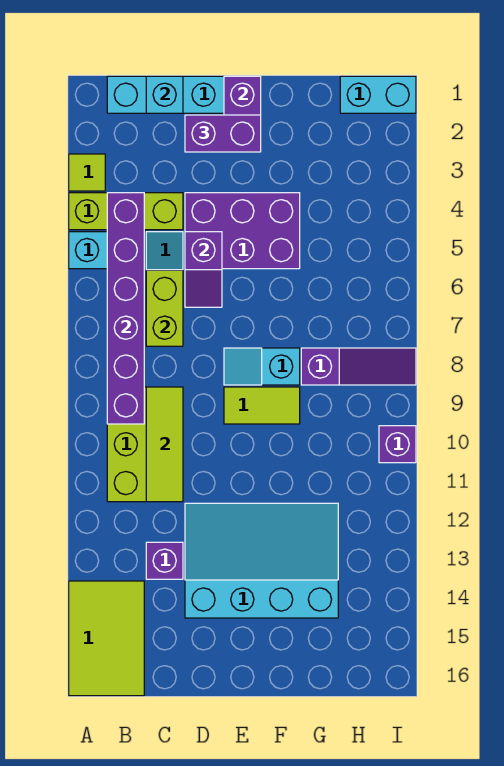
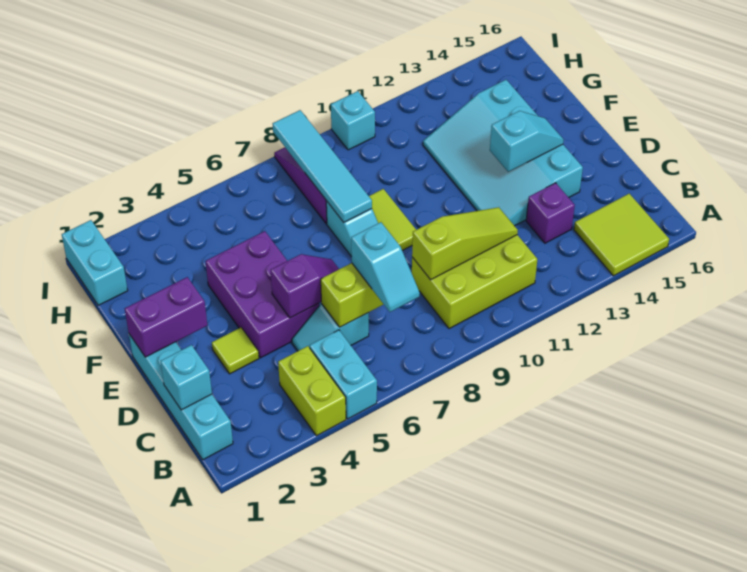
lime 1x1 tile [69,154,105,191] -> lime 1x1 tile moved to [212,327,259,374]
lime 1x3 brick [69,193,183,230] -> lime 1x2 brick [278,346,346,436]
lime 2x3 tile [69,581,144,696] -> lime 2x2 tile [574,194,669,276]
purple 1x6 brick [107,193,144,424] -> none
none -> cyan 1x2 slope [351,222,420,312]
lime 1x3 tile [146,387,183,502] -> lime 1x3 slope [412,207,518,280]
purple 1x2 brick [185,115,261,152] -> none
none -> cyan 1x2 slope [490,111,564,172]
none -> cyan 1x4 tile [273,110,372,222]
purple 1x1 brick [379,426,416,463] -> cyan 1x1 brick [331,91,375,150]

